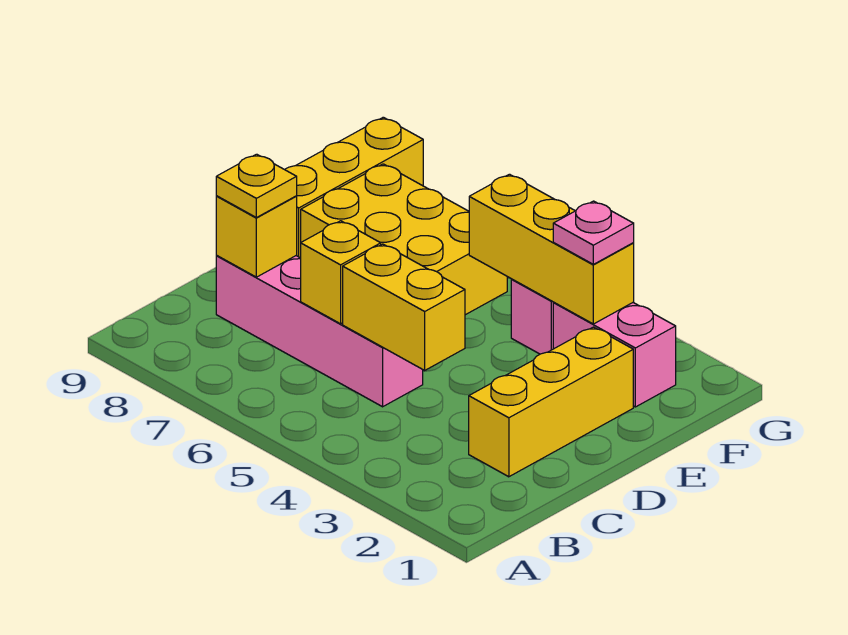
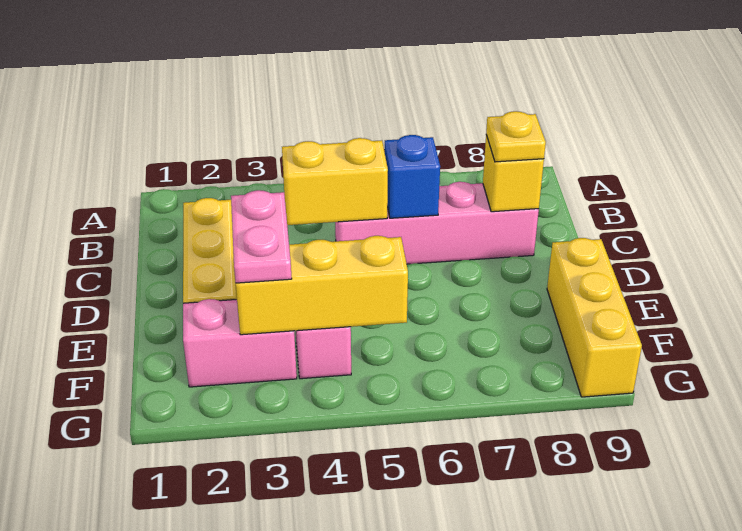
yellow 1x1 brick [301,221,381,324] -> blue 1x1 brick [385,135,440,218]
yellow 2x3 brick [301,164,507,315] -> none
pink 1x1 plate [553,201,634,264] -> pink 1x2 plate [231,190,292,283]

